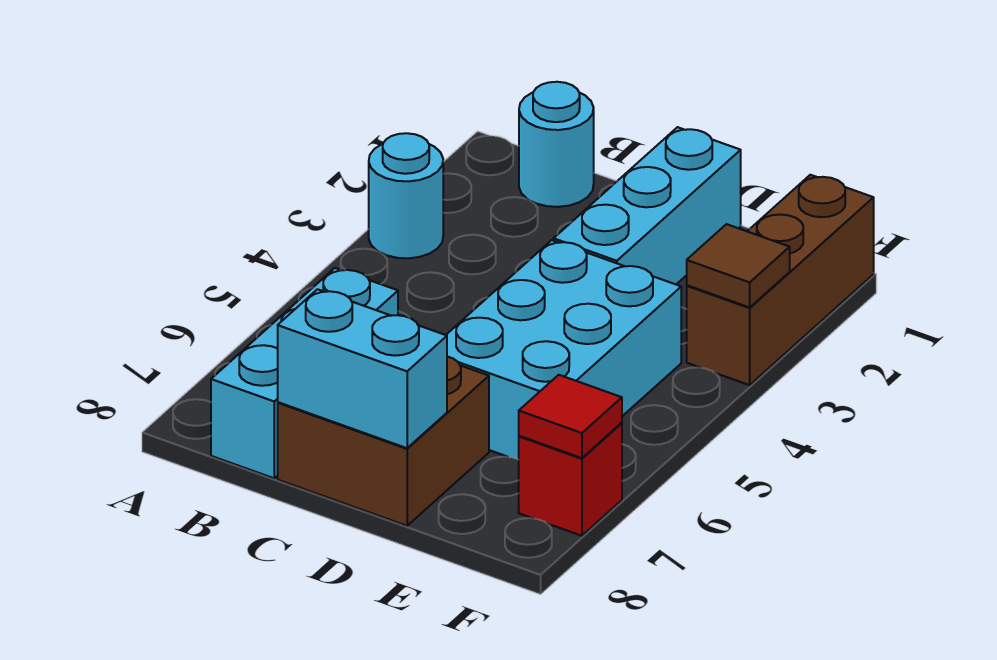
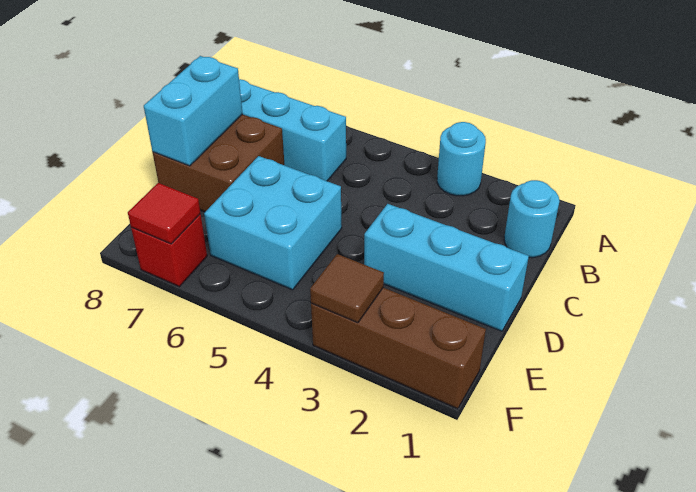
cyan 2x3 brick [446,240,681,460] -> cyan 2x2 brick [204,156,342,290]

